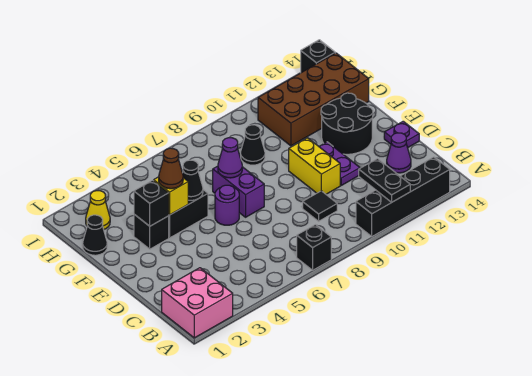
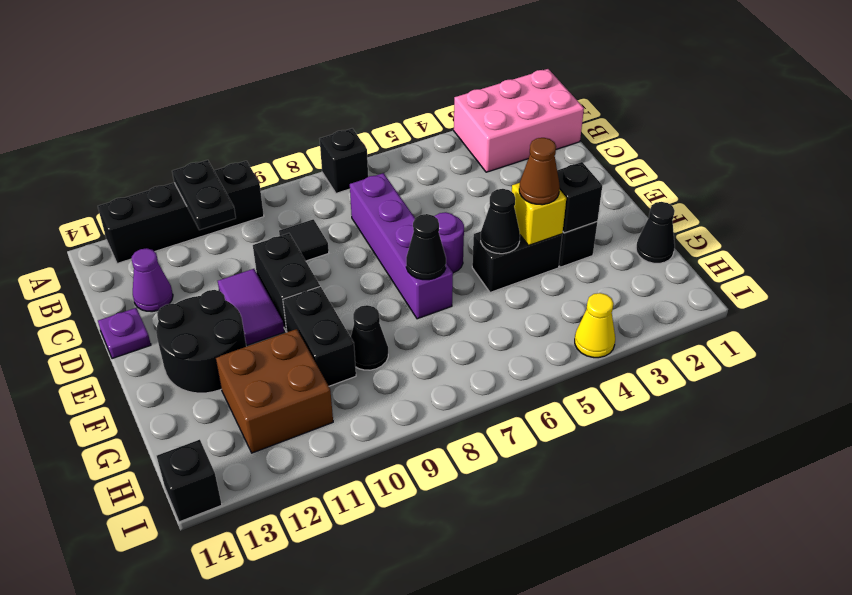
pink 2x2 brick [162,268,233,338] -> pink 2x3 brick [454,69,584,172]
yellow 1x2 brick [289,138,340,194] -> black 1x2 brick [253,233,320,332]
purple 1x2 plate [319,142,360,185] -> purple 1x2 tile [218,269,284,345]
purple 1x2 brick [213,166,264,217] -> purple 1x4 brick [350,173,453,319]
purple 1x1 cone [218,138,242,178] -> black 1x1 cone [406,214,446,280]
none -> black 1x2 brick [283,286,356,386]
brown 2x4 brick [258,53,369,146] -> brown 2x2 brick [216,329,333,453]
yellow 1x1 cone [86,191,110,229] -> yellow 1x1 cone moved to [575,293,615,358]

